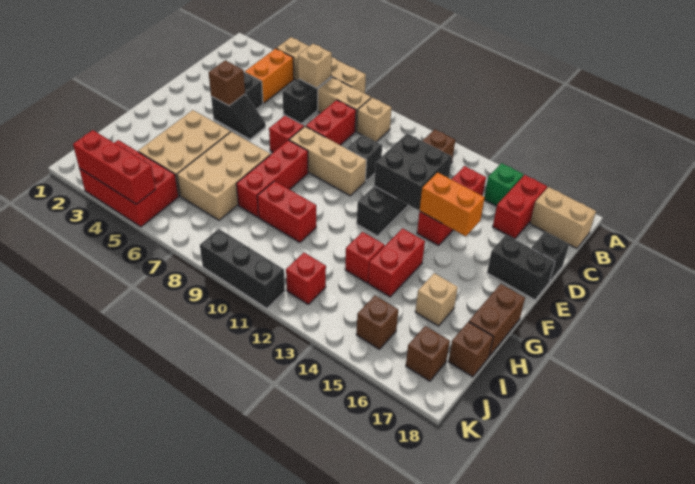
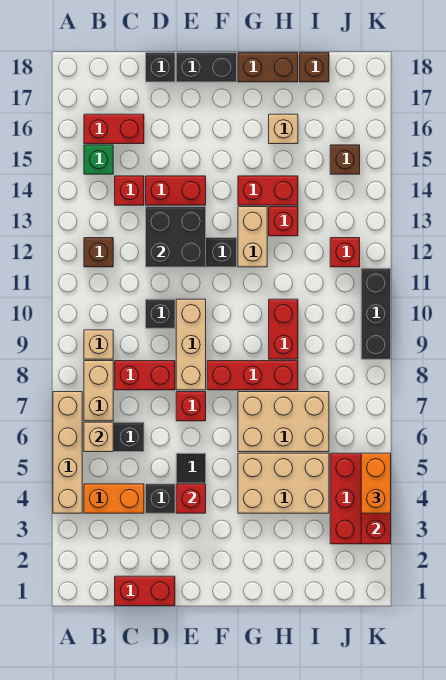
tan 1x2 brick [530,187,596,248] -> tan 1x2 brick moved to [238,207,267,267]
none -> red 1x2 brick [115,576,175,606]
brown 1x1 brick [209,60,245,106] -> red 1x1 brick [176,484,206,513]
orange 1x2 brick [420,173,485,236] -> orange 1x2 brick moved to [361,453,391,513]
black 1x2 brick [487,235,555,300] -> black 1x2 brick turned to [176,53,237,82]
brown 1x1 brick [406,326,450,381] -> none

